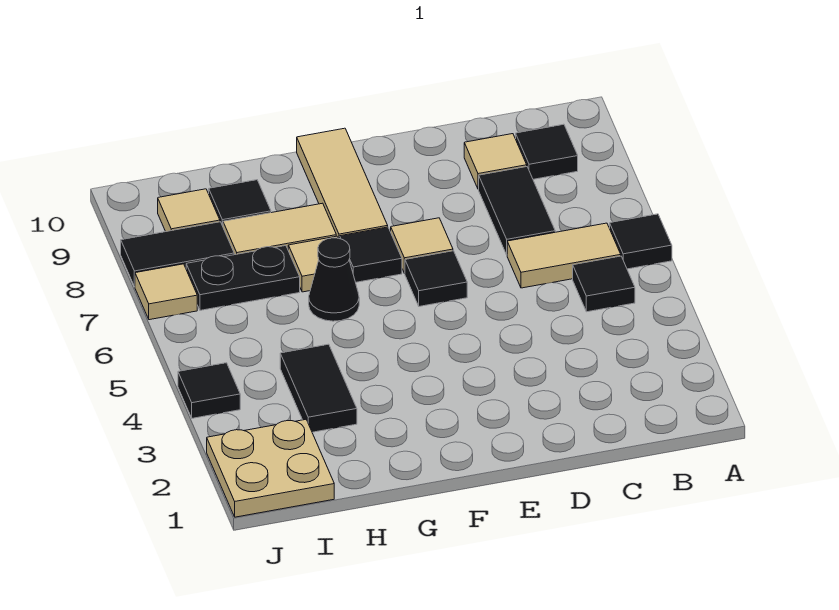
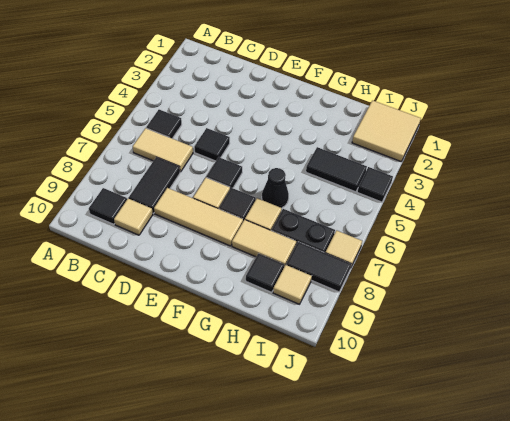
black 1x1 tile [610,214,672,269] -> black 1x1 tile moved to [195,128,230,161]
tan 1x3 tile [297,128,388,239] -> tan 1x3 tile turned to [154,188,243,246]
black 1x2 tile [280,344,357,432] -> black 1x2 tile turned to [306,147,367,192]
tan 2x2 plate [207,420,334,517] -> tan 2x2 tile [352,101,421,161]

